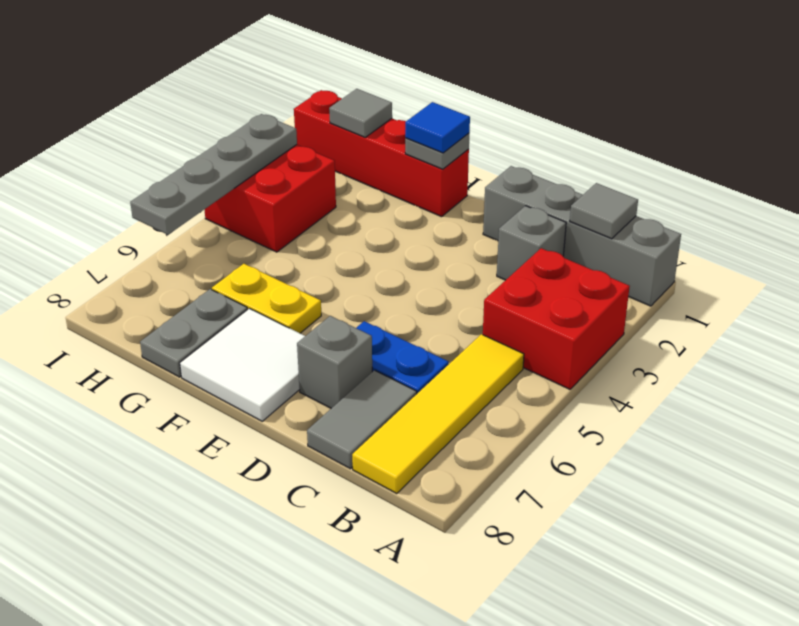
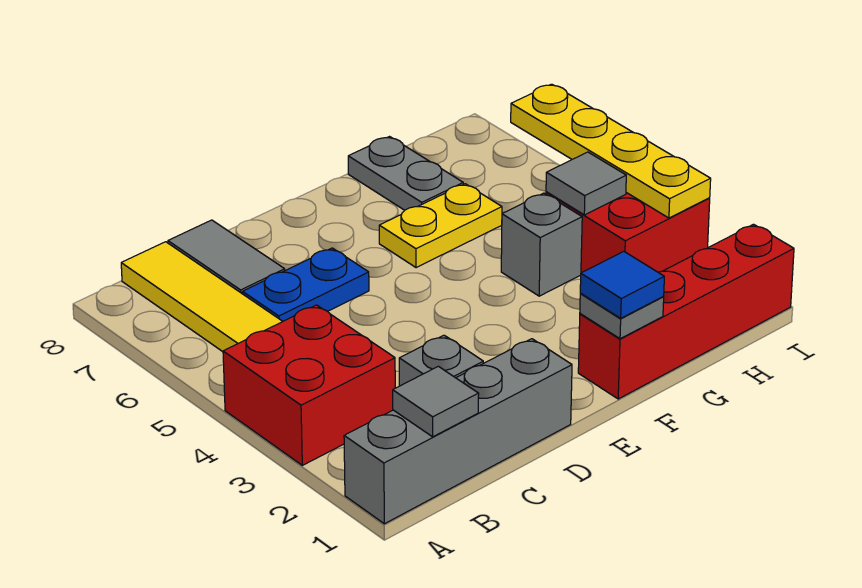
grey 1x1 brick [297,316,372,408] -> grey 1x1 brick moved to [501,193,582,296]
white 2x2 tile [180,308,305,421] -> none
grey 1x1 tile [329,89,392,137] -> grey 1x1 tile moved to [546,152,626,215]
grey 1x4 plate [130,114,297,235] -> yellow 1x4 plate [511,84,711,218]

